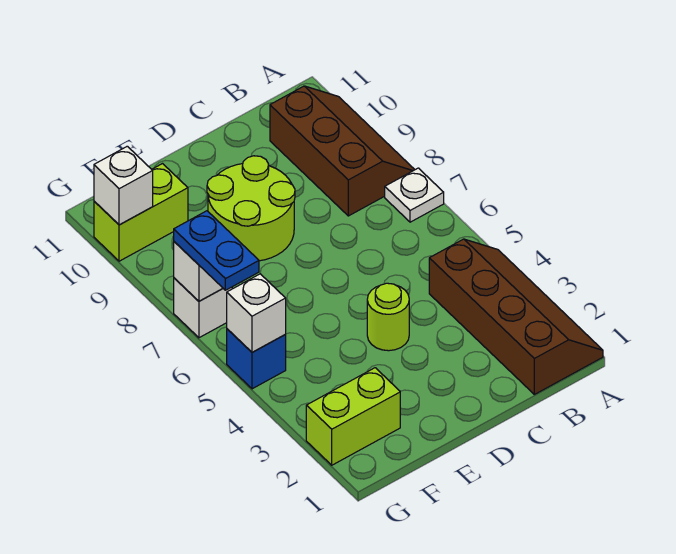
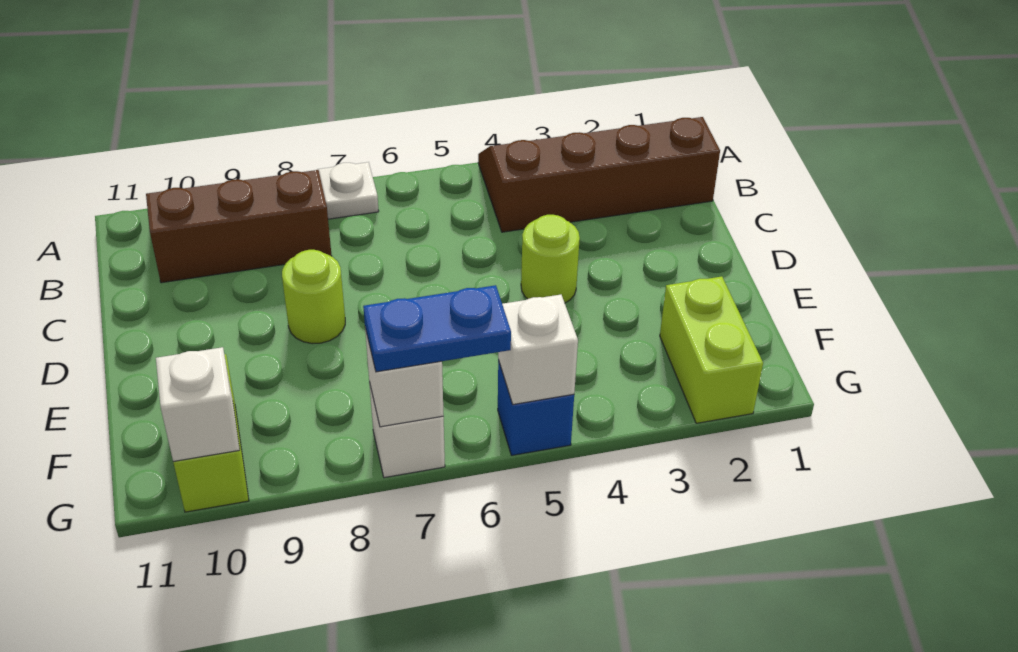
lime 2x2 round brick [207,156,295,261] -> lime 1x1 round brick [282,250,345,344]

